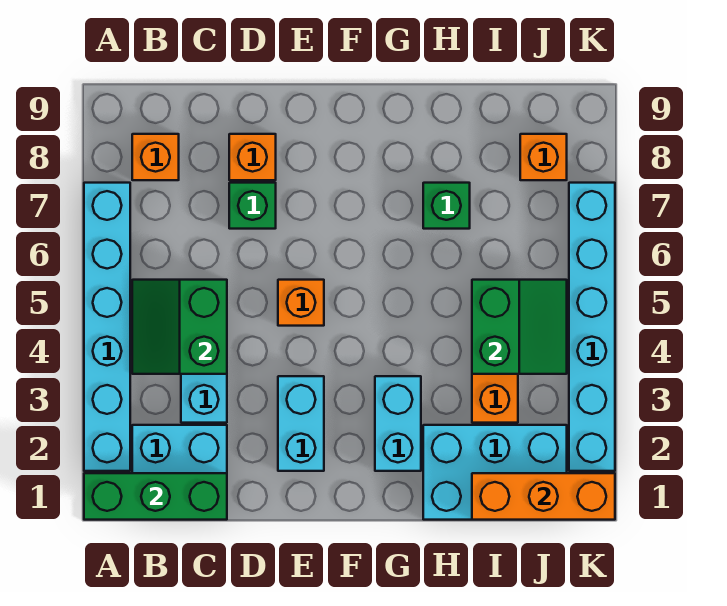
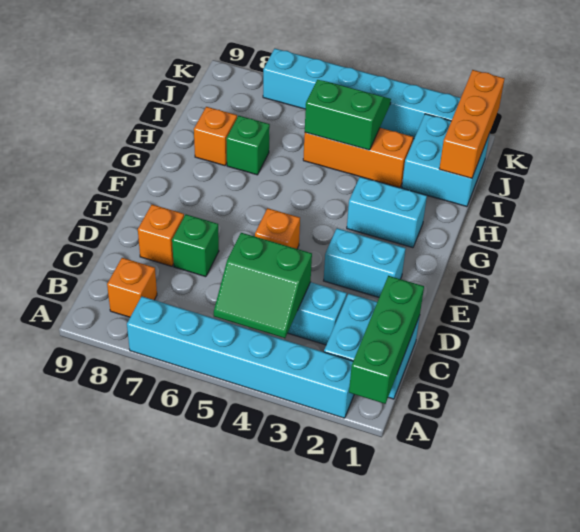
cyan 2x3 brick [423,425,567,520] -> cyan 2x2 brick [402,114,490,207]
orange 1x1 brick [520,134,567,180] -> orange 1x1 brick moved to [194,107,237,166]

